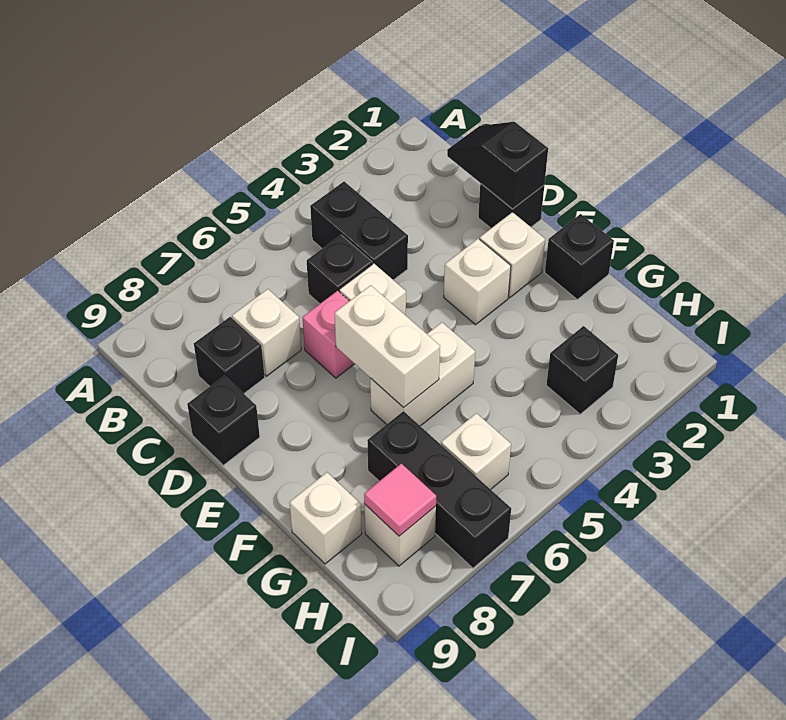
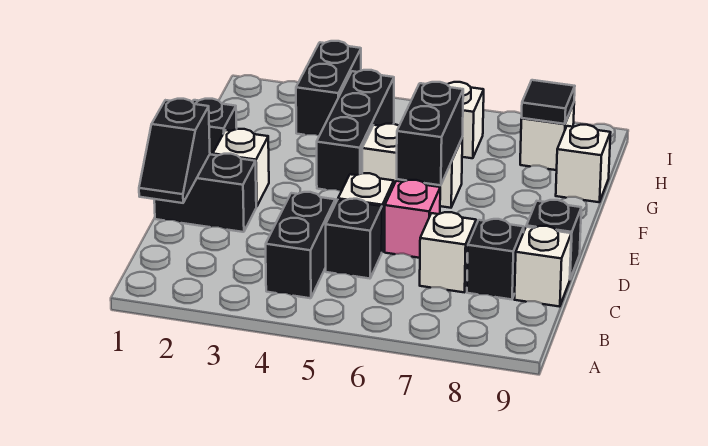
black 1x1 brick [478,184,544,228] -> black 1x2 brick [154,154,256,232]
white 1x1 brick [444,239,511,325] -> white 1x1 brick moved to [514,226,571,307]
white 1x2 brick [335,285,440,408] -> black 1x2 brick [397,82,463,185]
black 1x3 brick [367,411,511,568] -> black 1x3 brick moved to [317,70,394,191]
black 1x1 brick [546,326,618,414] -> black 1x2 brick [296,41,361,136]
pink 1x1 tile [364,464,436,536] -> black 1x1 tile [521,80,575,124]

